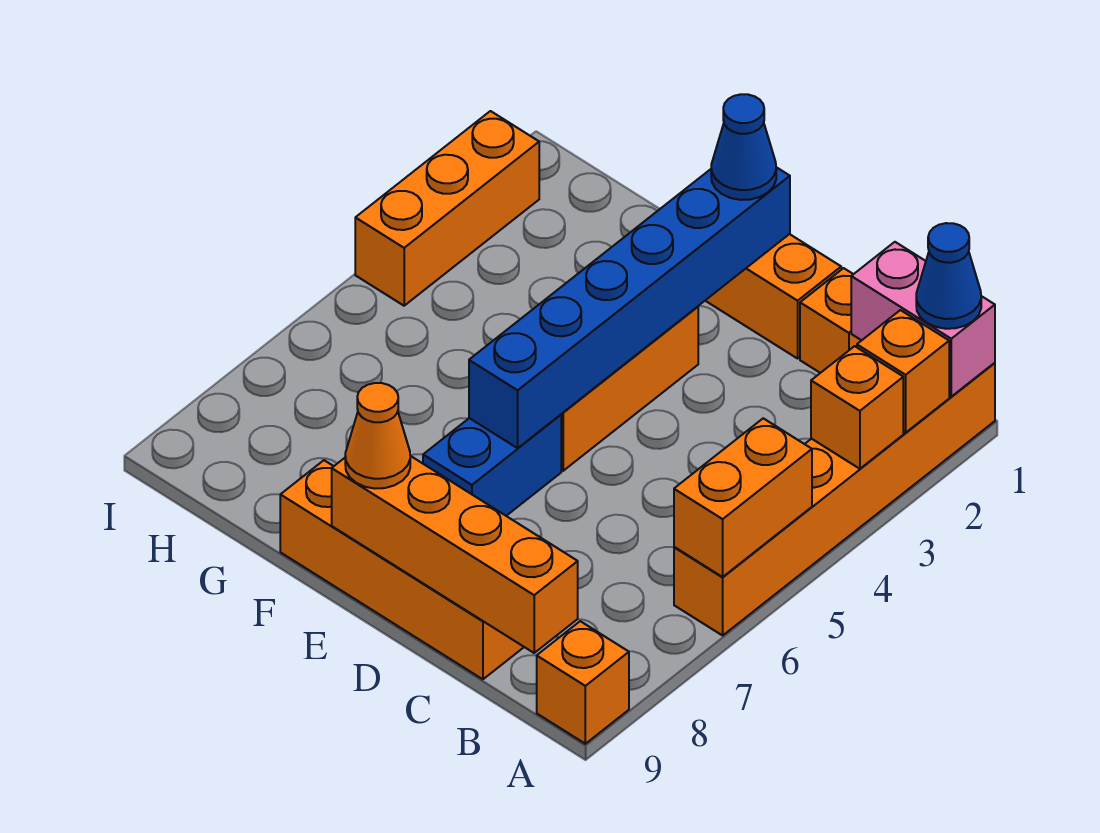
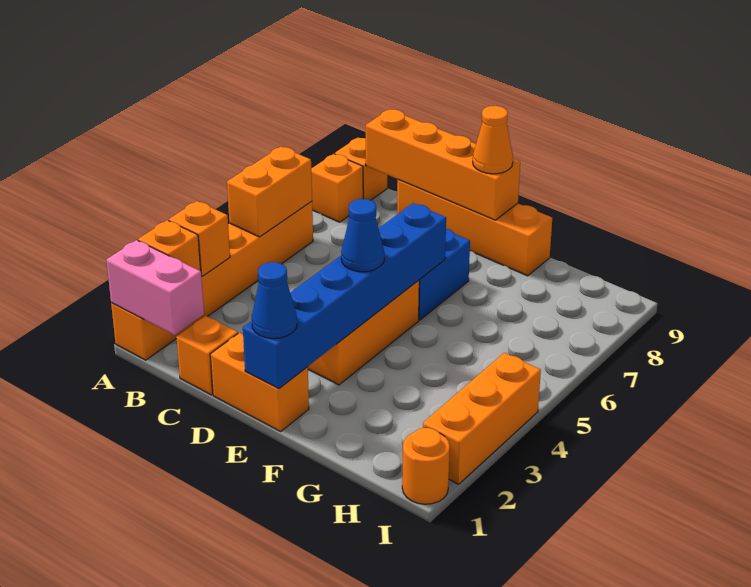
blue 1x1 cone [916,223,981,329] -> blue 1x1 cone moved to [341,199,384,272]
none -> orange 1x1 brick [311,154,363,222]
none -> orange 1x1 round brick [402,428,450,504]

